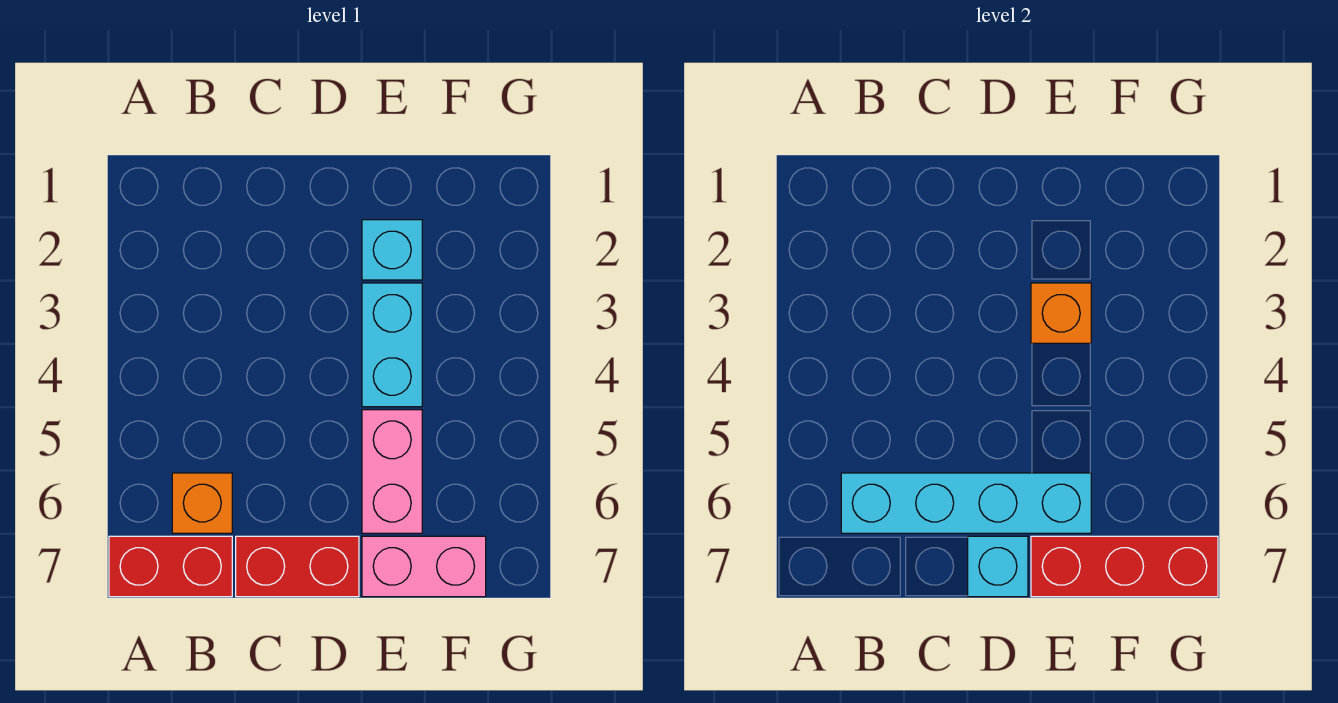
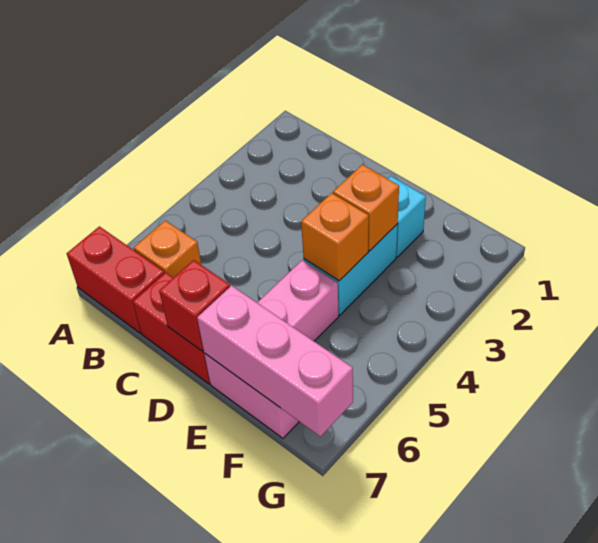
cyan 1x4 brick [841,473,1091,533] -> none
cyan 1x1 brick [968,536,1028,597] -> red 1x1 brick [159,260,230,351]
none -> orange 1x1 brick [301,193,369,281]
red 1x3 brick [1031,536,1218,597] -> pink 1x3 brick [197,286,353,437]

